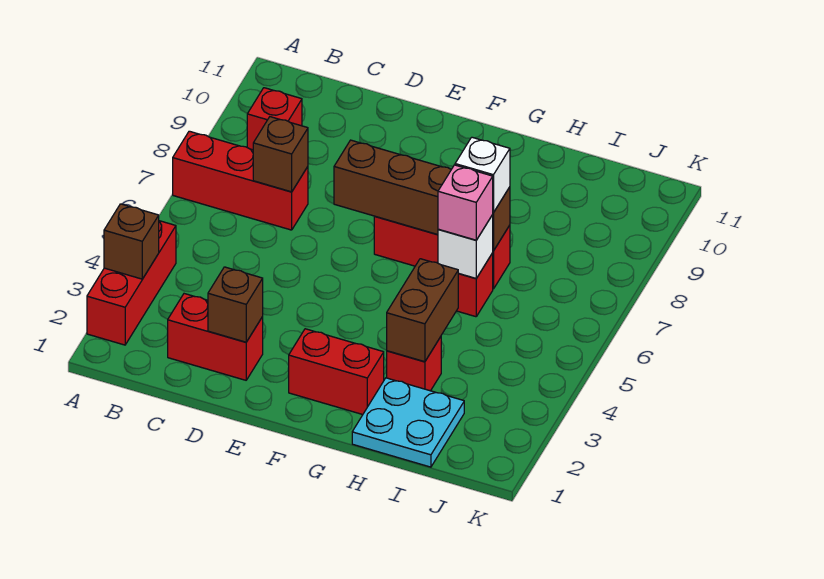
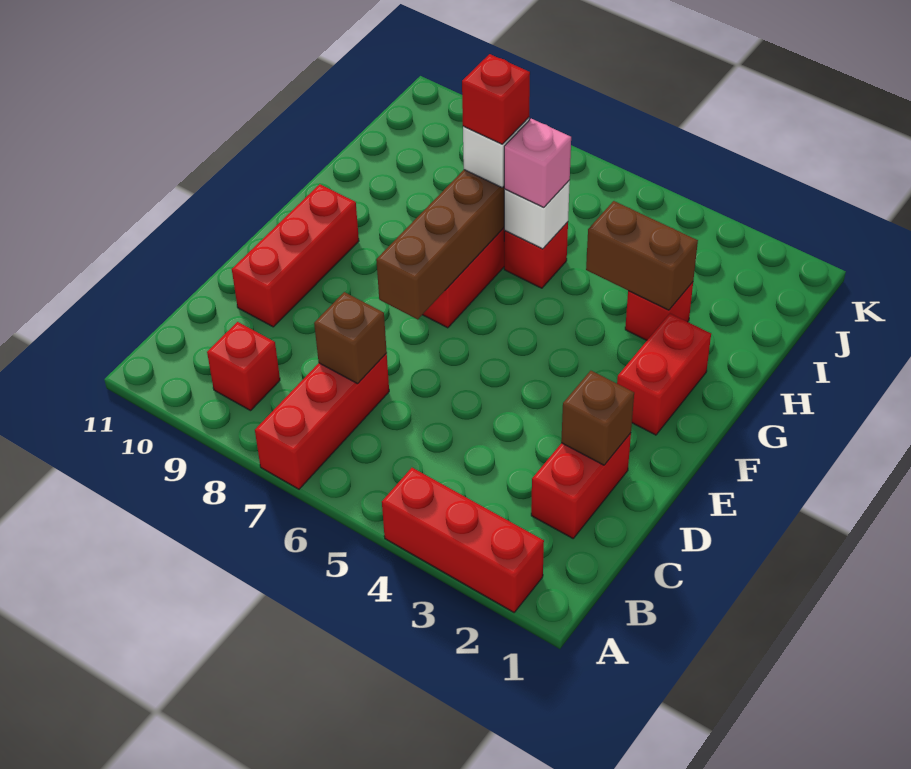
brown 1x1 brick [104,204,159,279] -> none
none -> red 1x3 brick [232,184,359,327]
cyan 2x2 plate [352,378,464,467] -> none
none -> red 1x1 brick [462,54,530,144]

